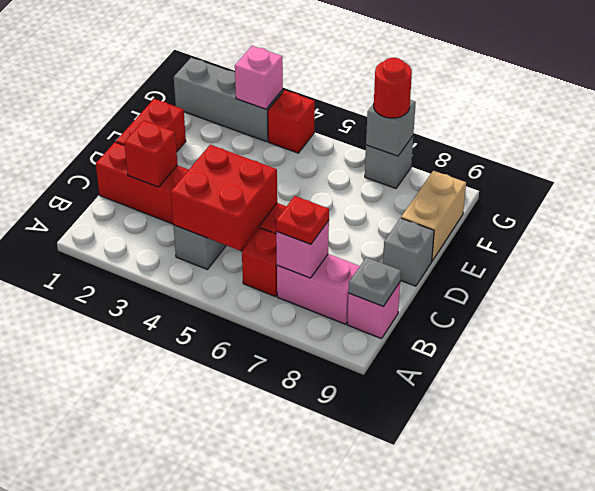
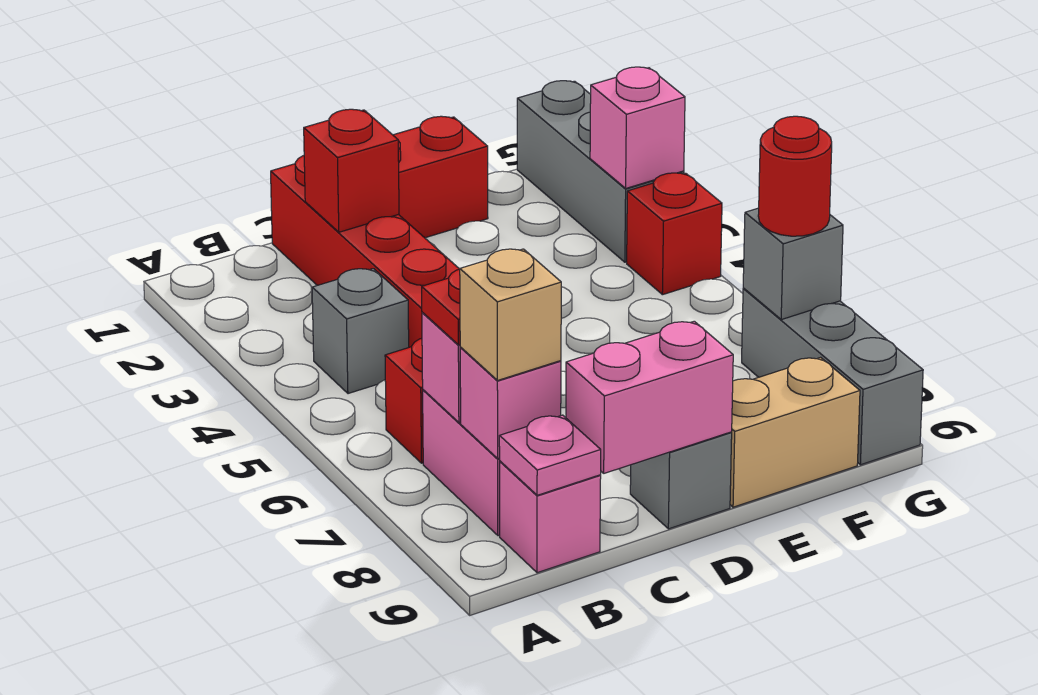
red 2x2 brick [171,145,277,250] -> none
none -> pink 1x1 brick [460,348,561,459]
none -> tan 1x1 brick [460,249,561,381]
grey 1x1 plate [349,257,401,306] -> pink 1x1 plate [499,415,601,495]
none -> pink 1x2 brick [566,321,733,473]
grey 1x1 brick [365,136,413,188] -> grey 1x3 brick [742,288,923,465]

